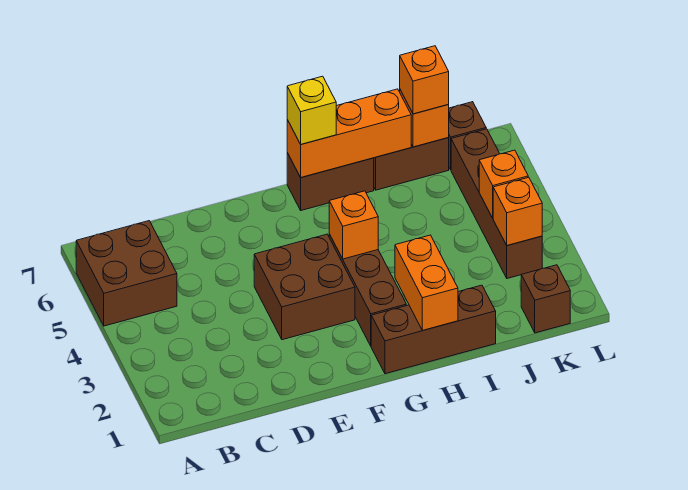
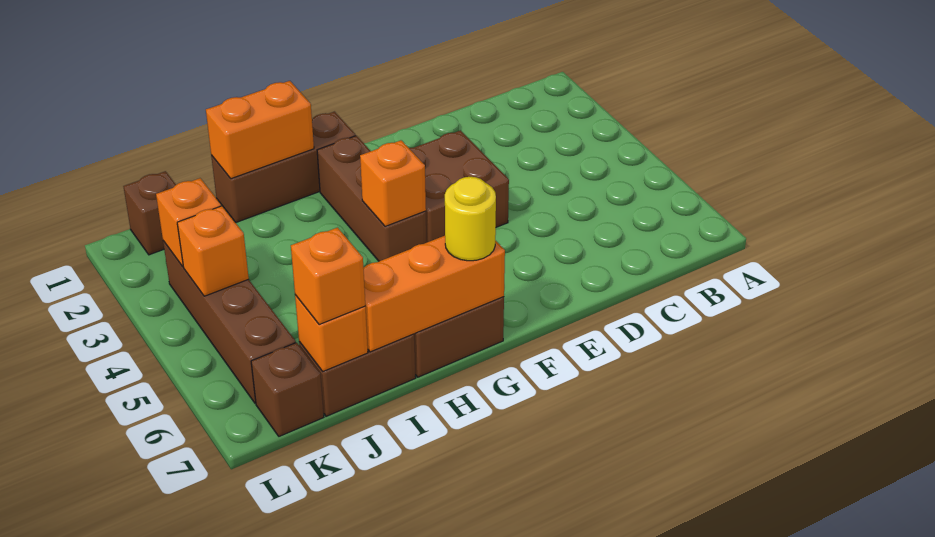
brown 2x2 brick [76,221,177,326] -> none
yellow 1x1 brick [287,76,336,144] -> yellow 1x1 round brick [445,177,496,261]
orange 1x2 brick [395,235,458,330] -> orange 1x2 brick turned to [206,81,314,179]

